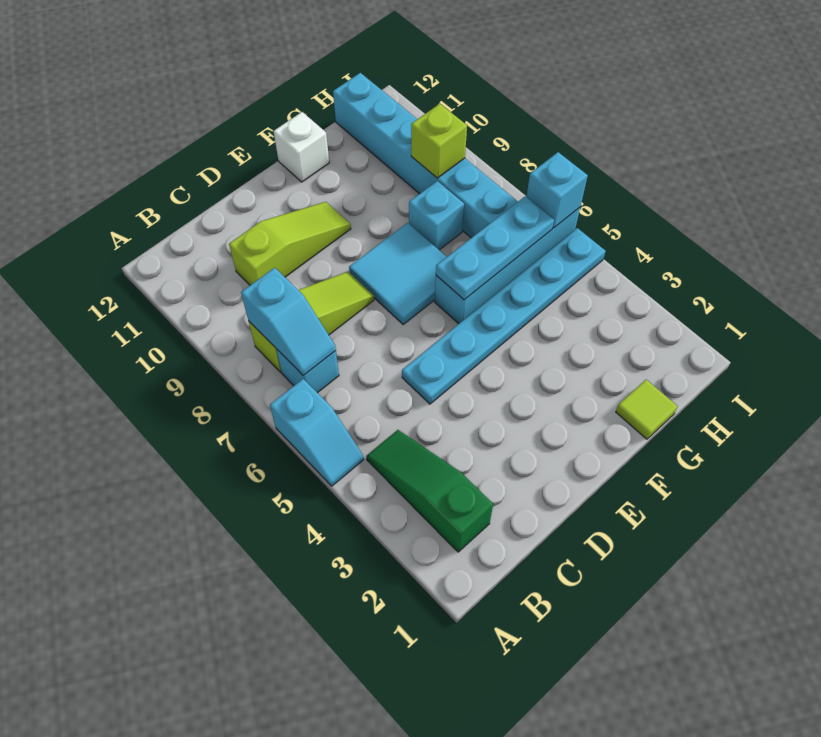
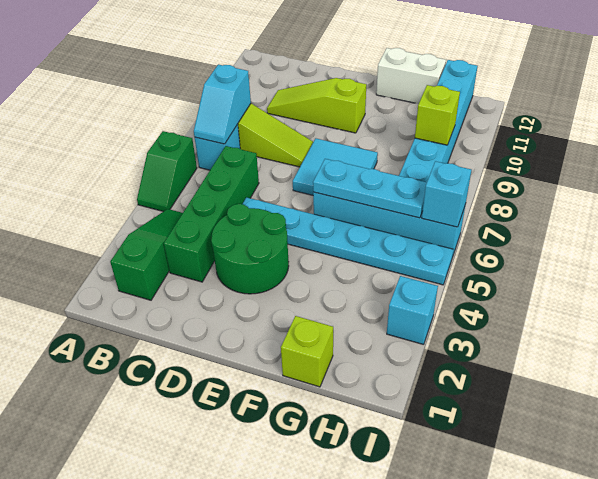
cyan 1x2 slope [270,379,364,486] -> green 1x2 slope [137,131,197,212]
none -> green 1x4 brick [164,146,259,282]
lime 1x3 slope [229,202,351,285] -> lime 1x3 slope turned to [267,78,366,133]
none -> green 2x2 round brick [211,204,289,294]
white 1x1 brick [274,112,329,182] -> white 1x2 brick [376,48,446,104]
lime 1x1 tile [616,380,678,439] -> lime 1x1 brick [281,316,333,387]
cyan 1x1 brick [409,181,464,250] -> cyan 1x1 brick moved to [387,276,438,345]

